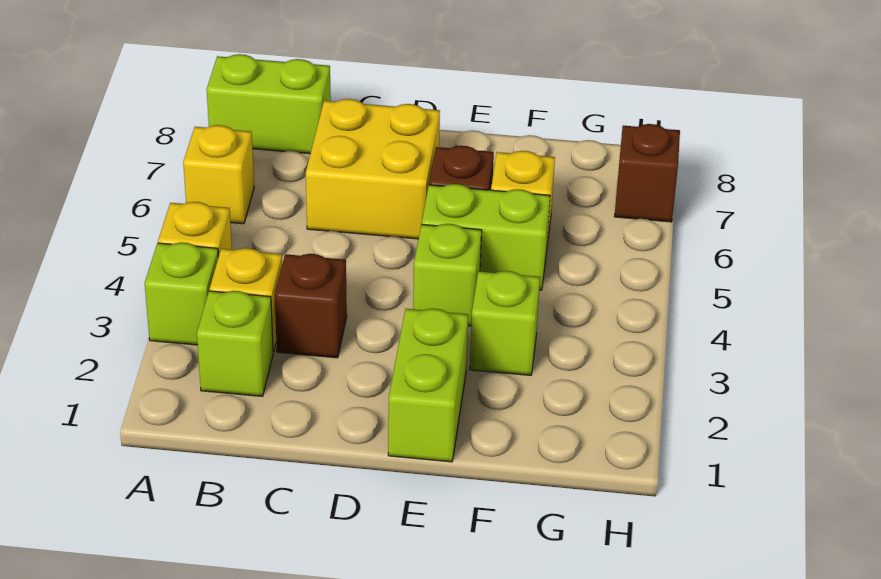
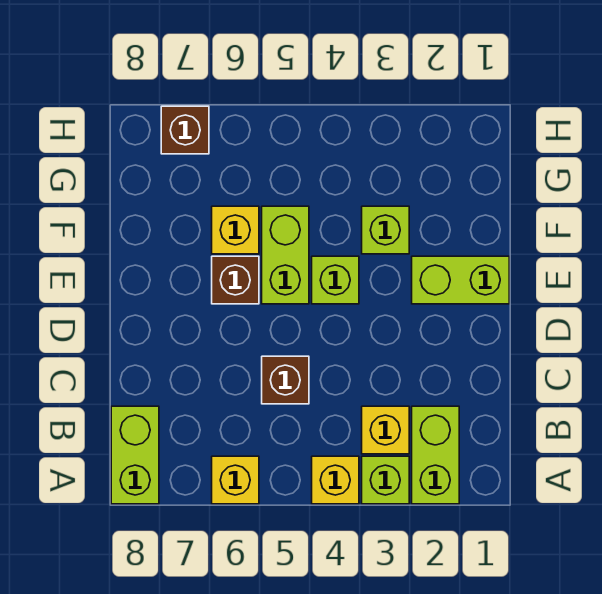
lime 1x1 brick [197,291,273,396] -> lime 1x2 brick [412,406,459,504]
brown 1x1 brick [275,254,347,358] -> brown 1x1 brick moved to [262,356,309,404]
yellow 2x2 brick [306,99,440,239] -> none

